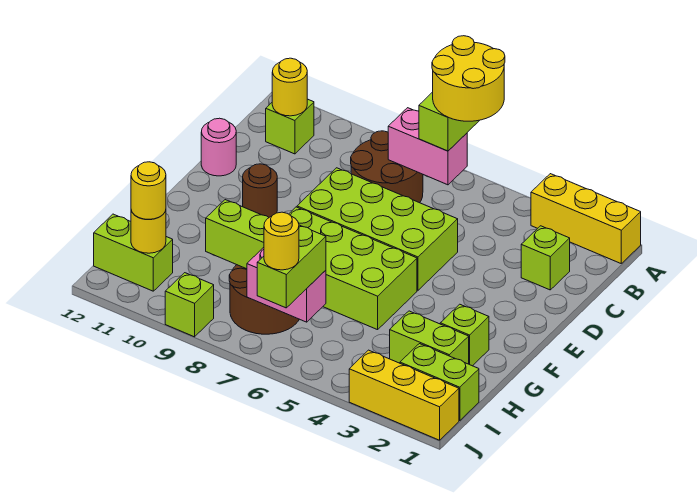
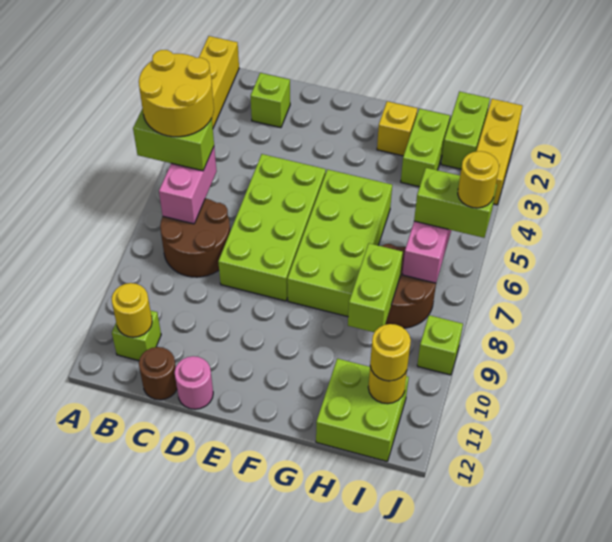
brown 1x1 round brick [243,164,277,217] -> brown 1x1 round brick moved to [139,347,177,400]
lime 1x1 brick [440,304,489,366] -> yellow 1x1 brick [377,101,417,156]
lime 1x2 brick [94,214,173,291] -> lime 2x2 brick [316,359,409,461]

